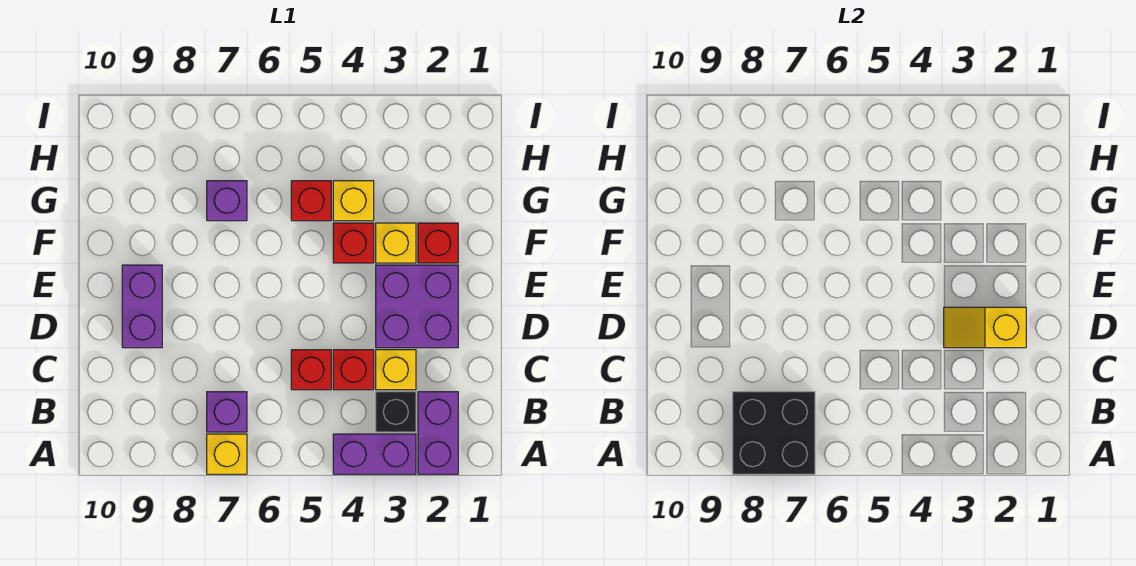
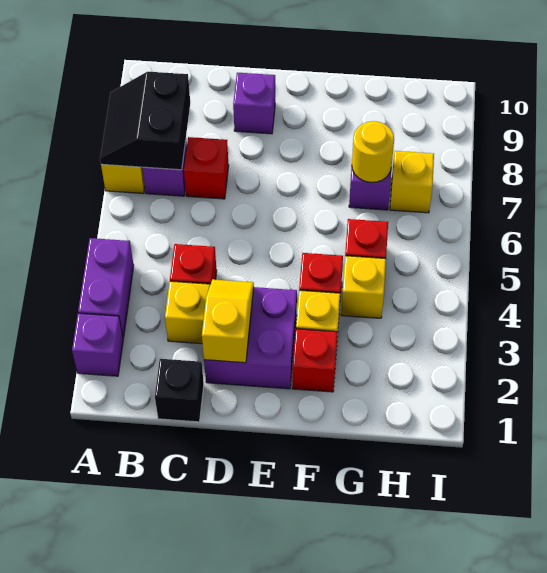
purple 1x2 brick [418,392,458,474] -> purple 1x1 brick [72,313,123,376]
black 2x2 brick [733,392,815,474] -> black 2x2 slope [100,72,190,170]
black 1x1 brick [376,392,416,432] -> black 1x1 brick moved to [155,359,204,422]
red 1x1 brick [291,350,331,390] -> red 1x1 brick moved to [184,137,229,199]
purple 1x2 brick [122,265,162,348] -> purple 1x1 brick [233,73,275,134]
none -> yellow 1x1 round brick [352,121,394,182]
none -> yellow 1x1 brick [390,151,434,213]

